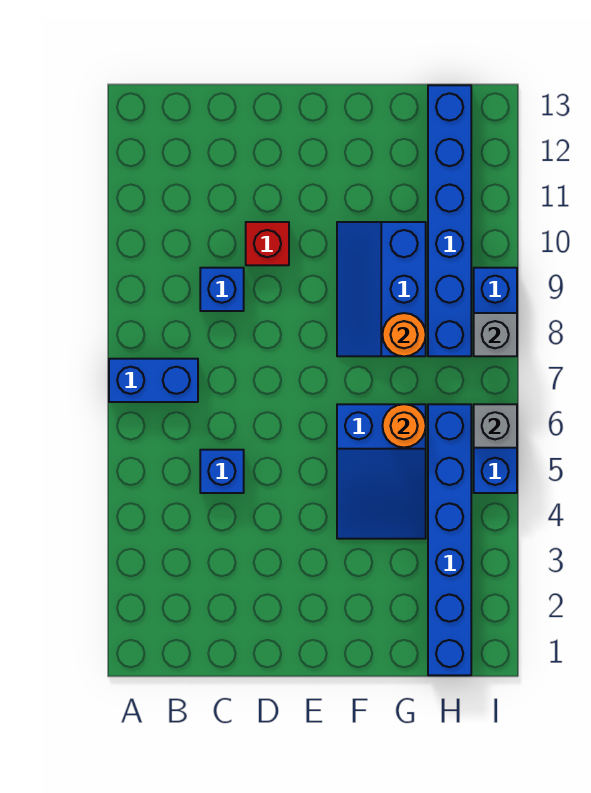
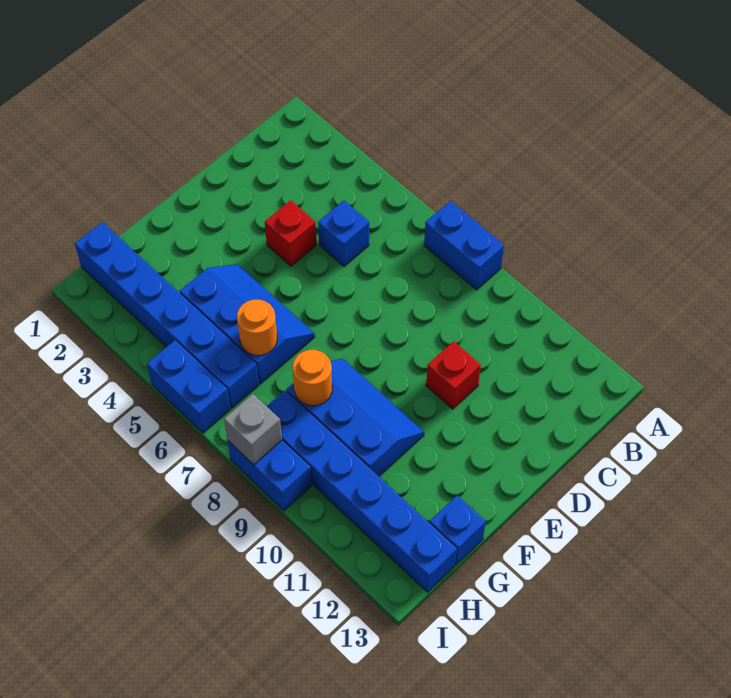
blue 1x2 brick [109,359,198,402] -> blue 1x2 brick turned to [424,201,504,290]
blue 1x1 brick [200,268,244,311] -> blue 1x1 brick moved to [430,495,486,565]
none -> red 1x1 brick [265,200,317,266]
blue 2x3 slope [337,404,426,539] -> blue 2x3 slope turned to [180,264,315,384]
grey 1x1 brick [474,404,517,448] -> none

